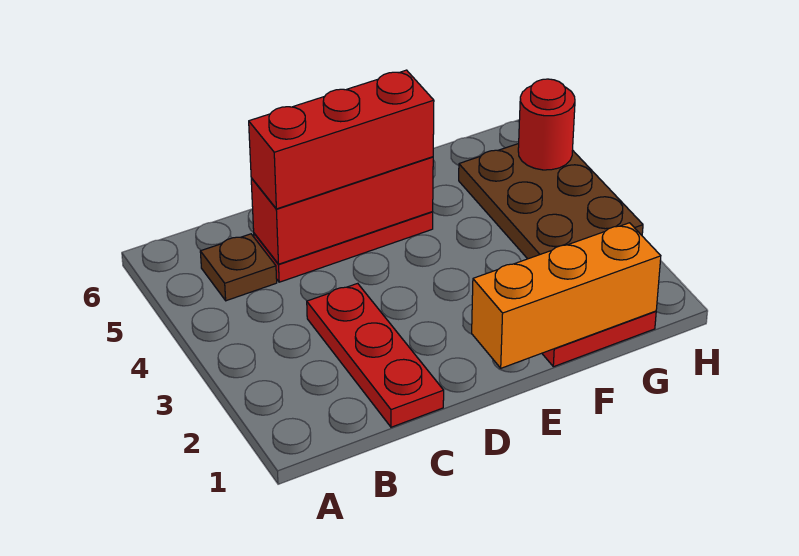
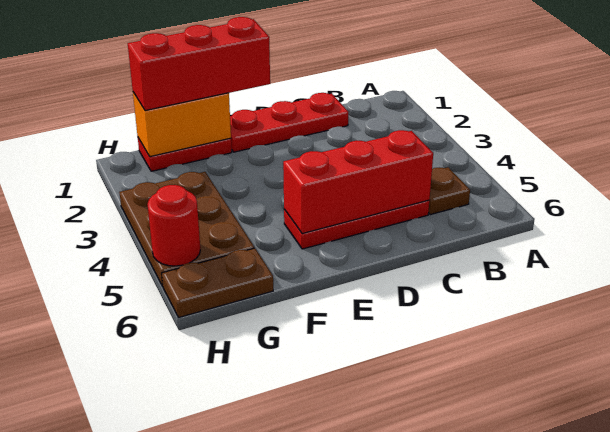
red 1x3 plate [307,283,444,427] -> red 1x3 plate turned to [230,93,348,152]
red 1x3 brick [249,70,434,209] -> red 1x3 brick moved to [128,17,270,111]
orange 1x3 brick [472,223,661,368] -> orange 1x2 brick [133,92,231,157]
none -> brown 1x2 plate [162,248,273,317]

